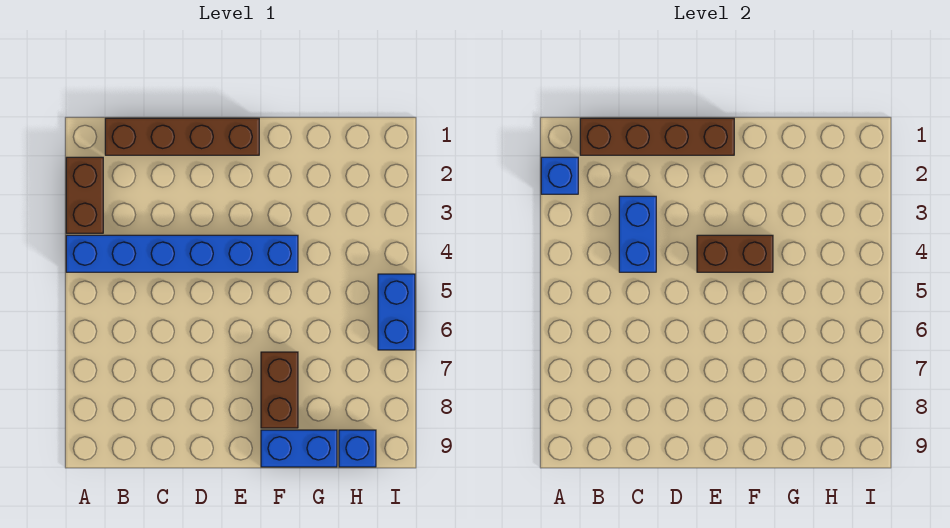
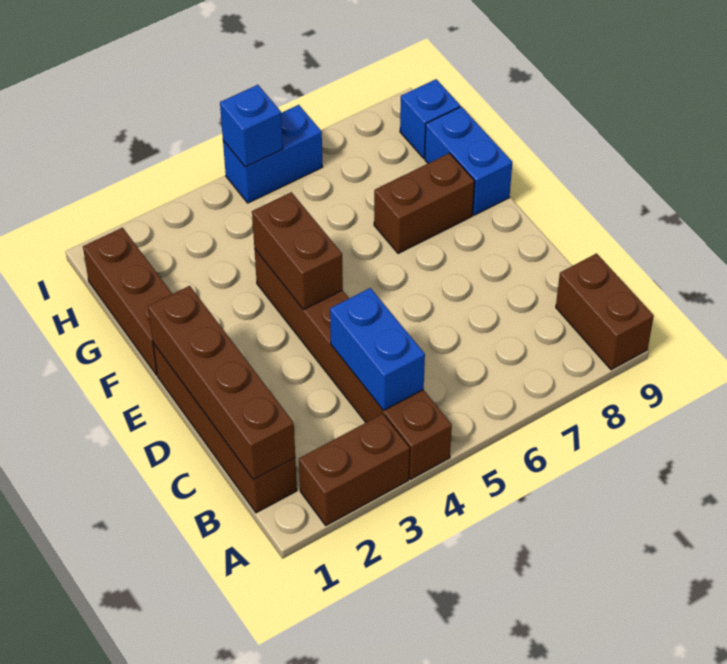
blue 1x1 brick [541,157,578,194] -> blue 1x1 brick moved to [220,85,283,167]
blue 1x6 brick [66,235,298,272] -> brown 1x6 brick [254,249,452,479]
none -> brown 1x2 brick [556,253,654,370]
blue 1x2 brick [619,196,656,272] -> blue 1x2 brick turned to [330,288,425,410]
none -> brown 1x3 brick [83,228,172,375]

